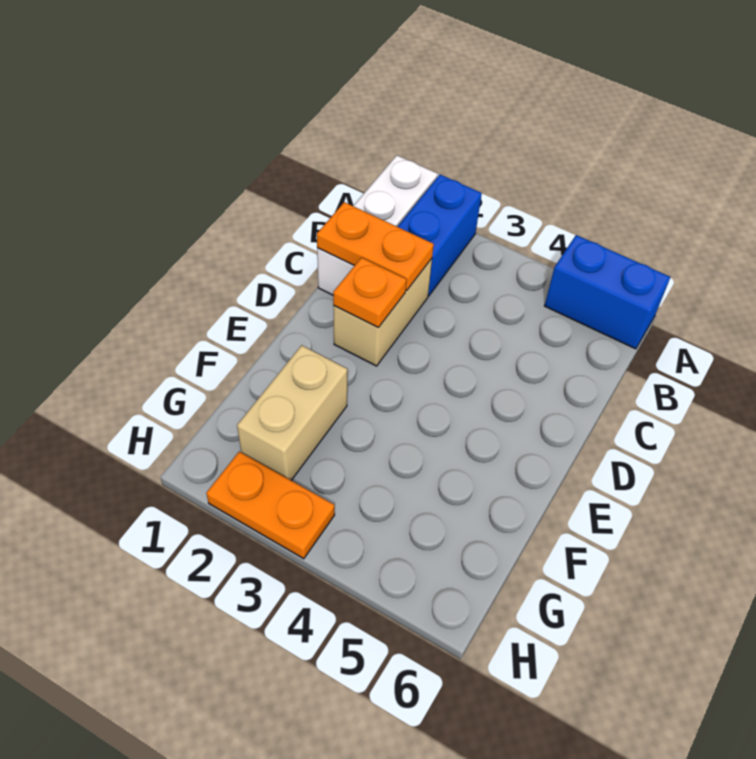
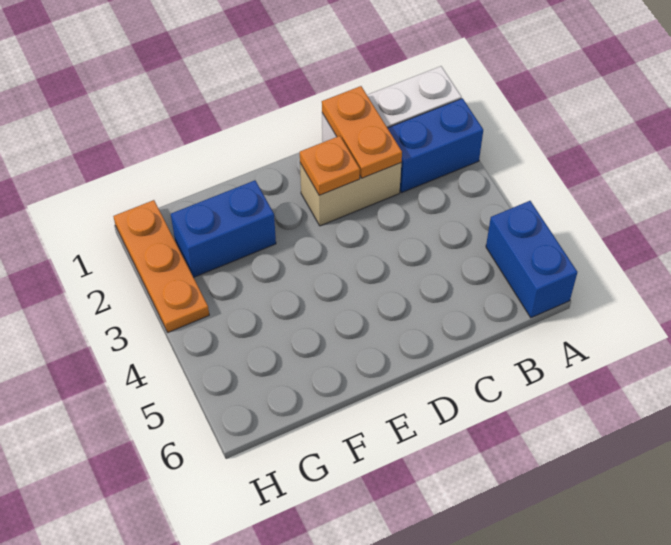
tan 1x2 brick [237,345,347,480] -> blue 1x2 brick [171,180,276,277]
orange 1x2 plate [206,452,335,559] -> orange 1x3 plate [113,200,209,332]

